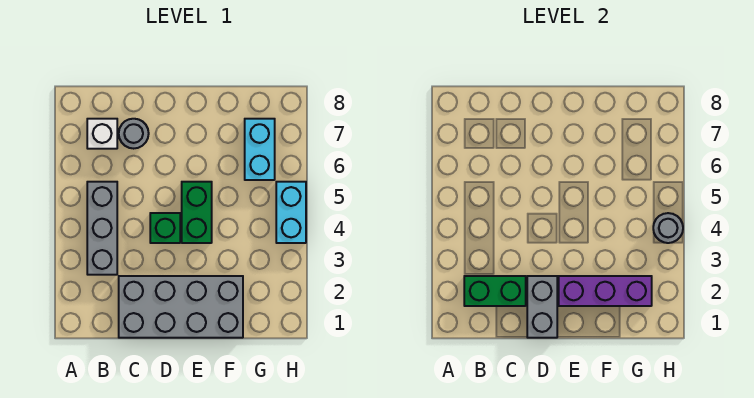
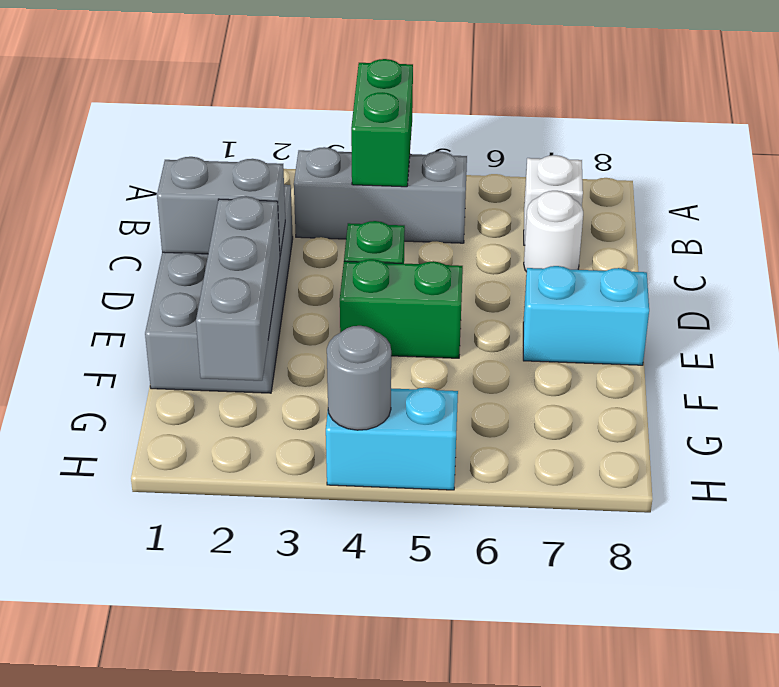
green 1x2 brick [464,276,526,306] -> green 1x2 brick moved to [351,59,413,187]
grey 1x1 round brick [119,119,149,149] -> white 1x1 round brick [524,191,583,272]
purple 1x3 brick [559,276,652,306] -> grey 1x3 brick [196,196,280,381]
cyan 1x2 brick [245,119,275,180] -> cyan 1x2 brick moved to [523,266,649,365]

